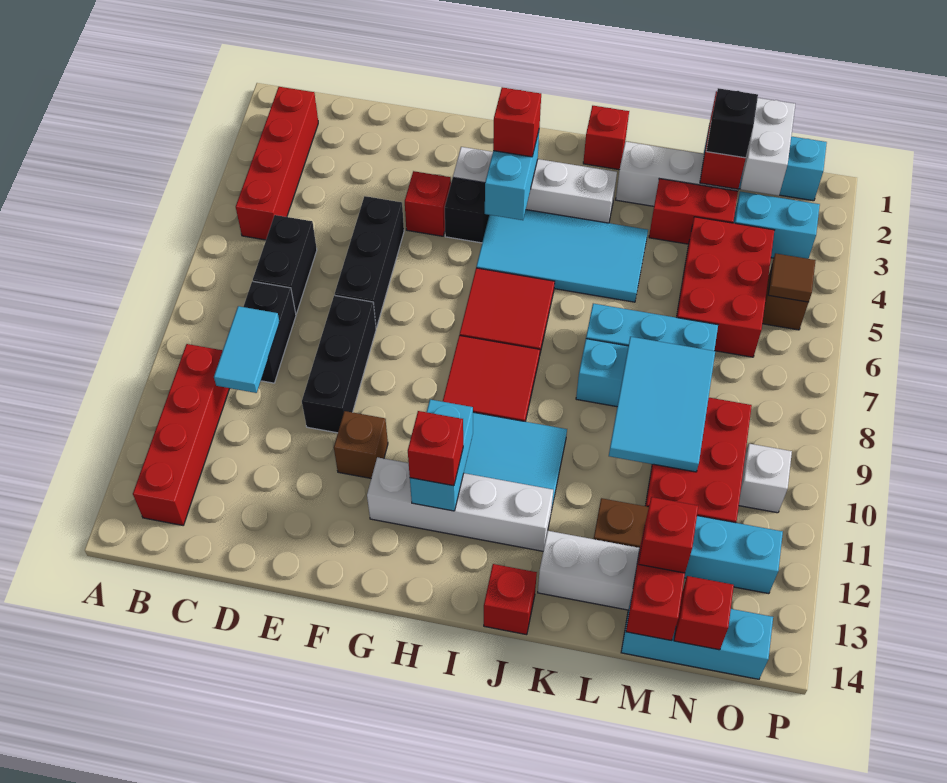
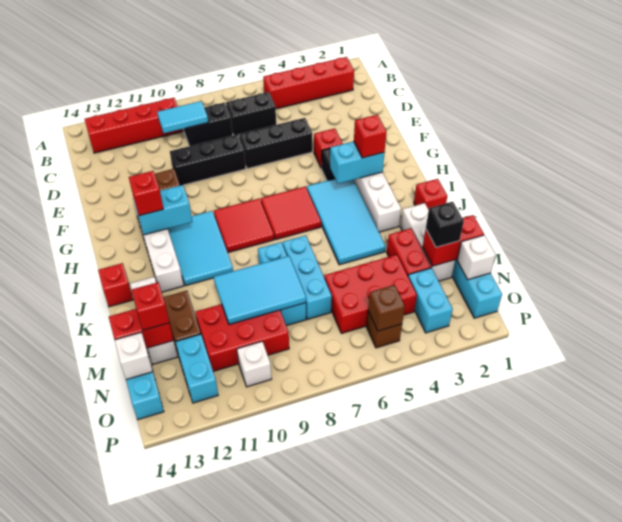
white 1x2 brick [740,98,795,196] -> white 1x1 brick [457,235,496,280]
red 1x1 brick [674,576,734,650] -> white 1x1 brick [115,332,153,380]
brown 1x1 tile [768,253,816,302] -> brown 1x1 brick [368,285,405,331]

